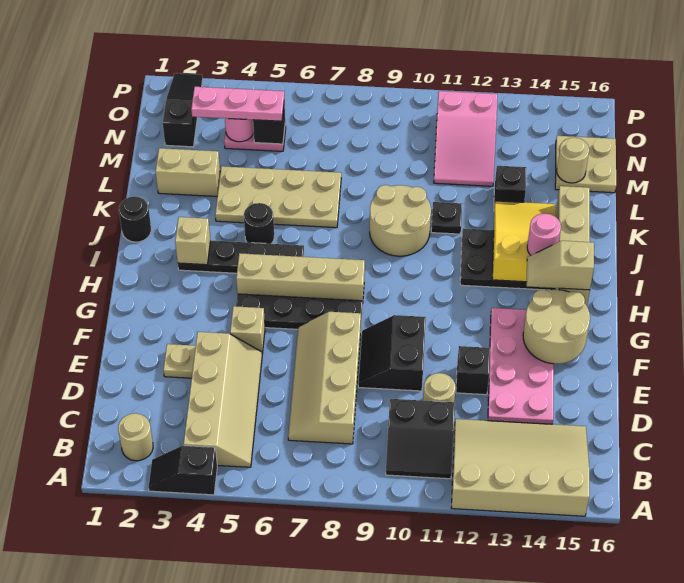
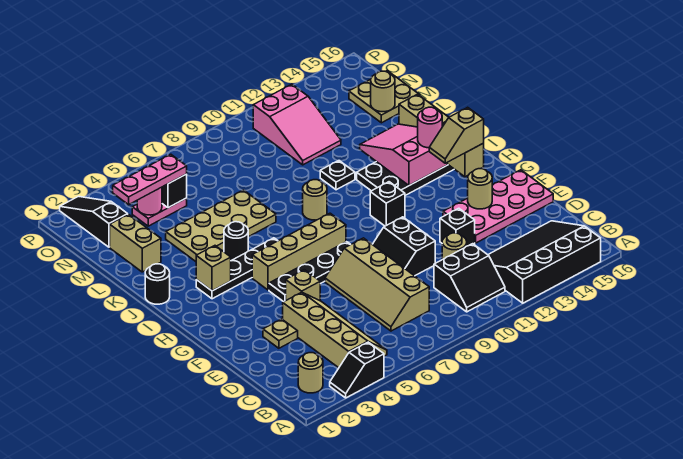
tan 3x4 slope [452,419,589,516] -> black 3x4 slope [488,221,601,303]
pink 2x4 plate [488,308,554,424] -> pink 2x4 plate turned to [443,170,553,243]
tan 2x2 round brick [523,290,590,364] -> tan 1x1 round brick [468,169,492,209]
yellow 2x3 slope [492,201,556,282] -> pink 2x3 slope [360,124,447,185]
tan 2x2 round brick [370,185,431,256] -> tan 1x1 round brick [303,180,327,220]
tan 1x2 brick [156,148,220,196] -> tan 1x2 brick turned to [110,214,161,272]
black 1x1 brick [494,166,526,206] -> black 1x1 brick moved to [370,182,405,226]

